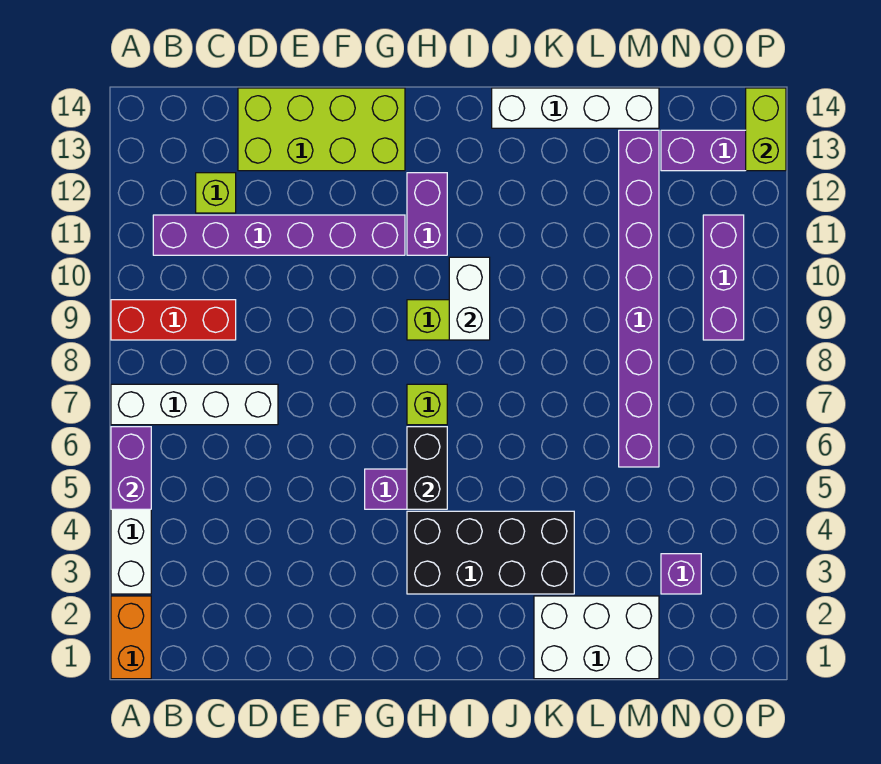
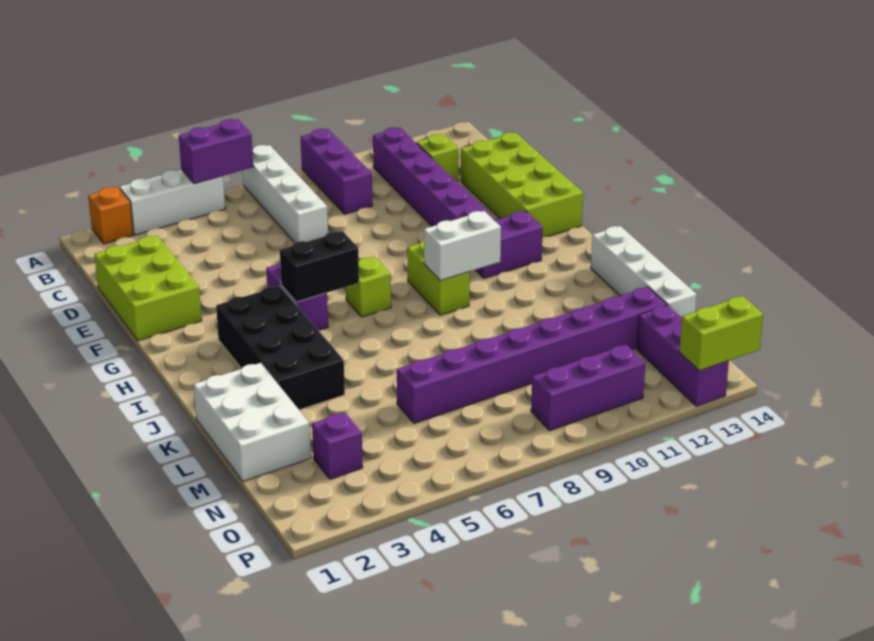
orange 1x2 brick [111,596,151,679] -> orange 1x1 brick [88,187,133,244]
red 1x3 brick [111,300,236,340] -> purple 1x3 brick [301,129,372,214]
none -> lime 2x3 brick [94,236,202,341]

